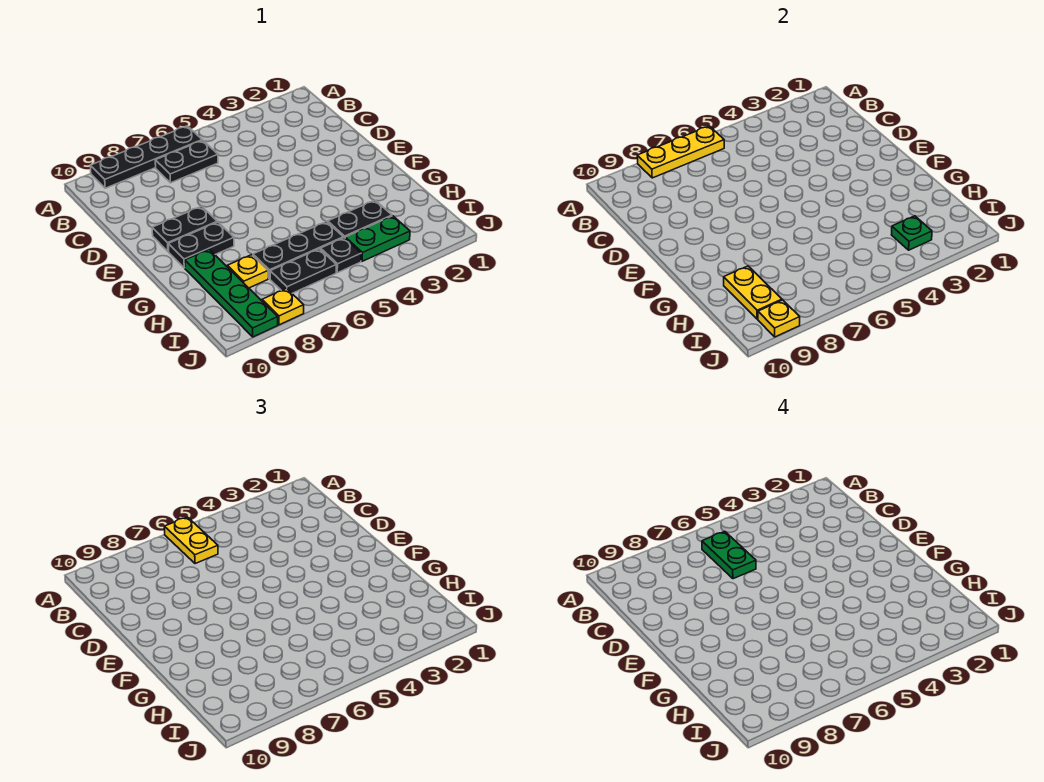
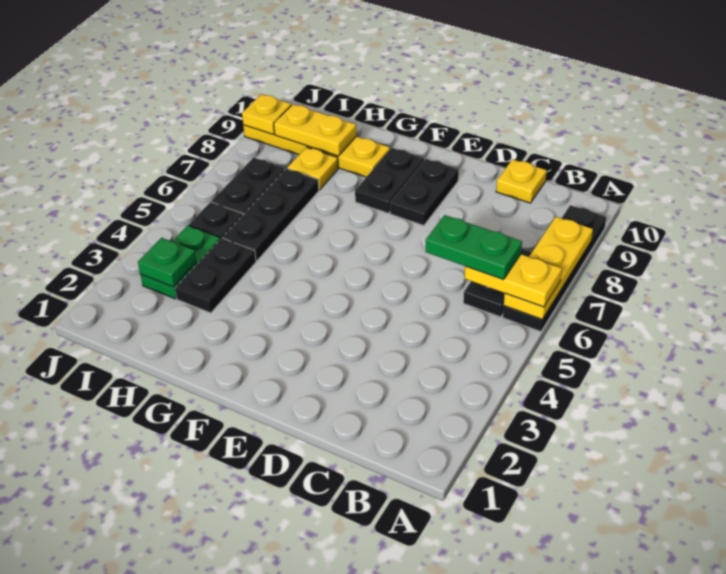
green 1x4 plate [185,249,278,337] -> yellow 1x4 plate [243,125,390,177]
yellow 1x1 plate [262,288,304,325] -> yellow 1x1 plate moved to [496,159,547,203]

